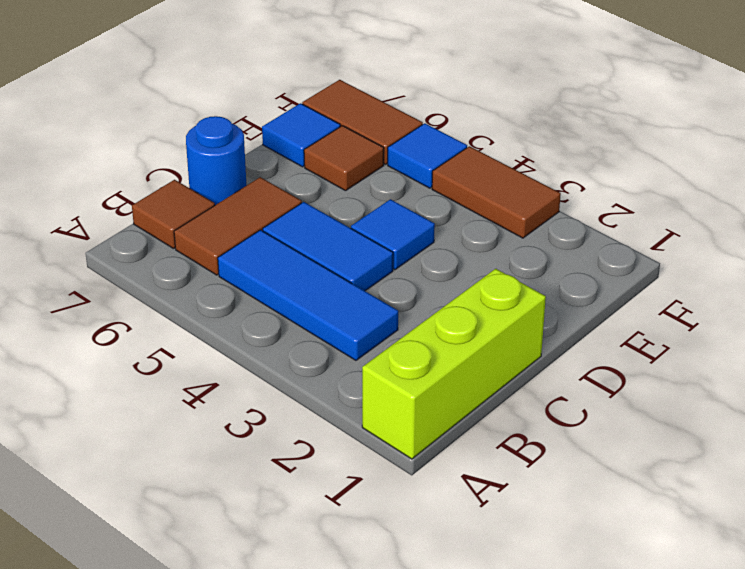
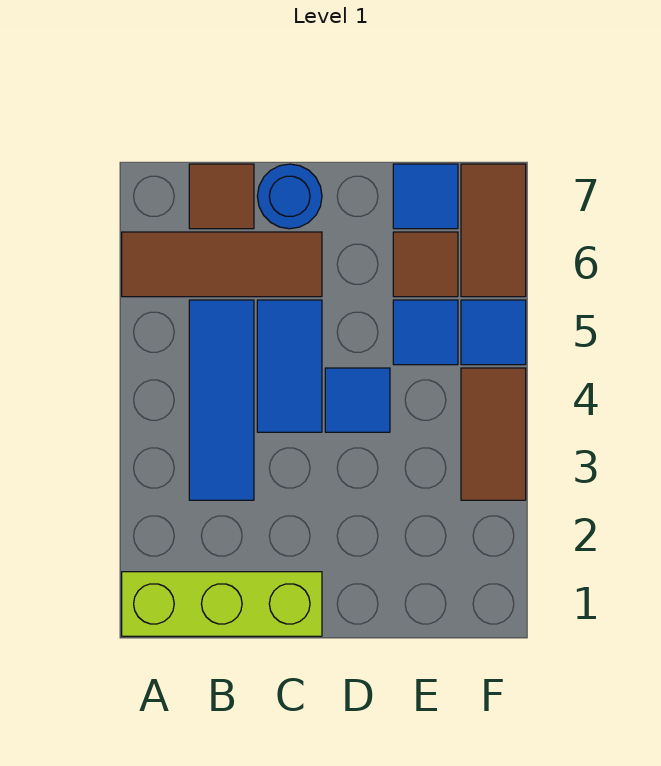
brown 1x2 tile [174,177,302,275] -> brown 1x3 tile [122,232,322,297]
none -> blue 1x1 tile [393,300,458,365]

